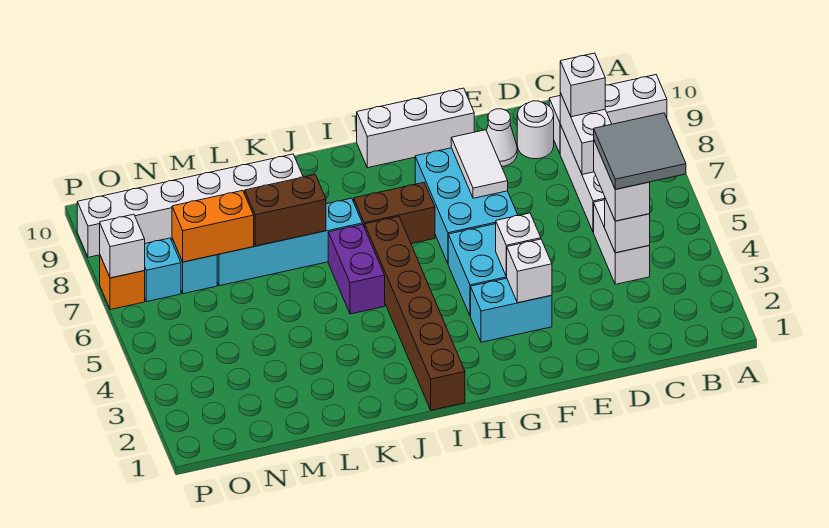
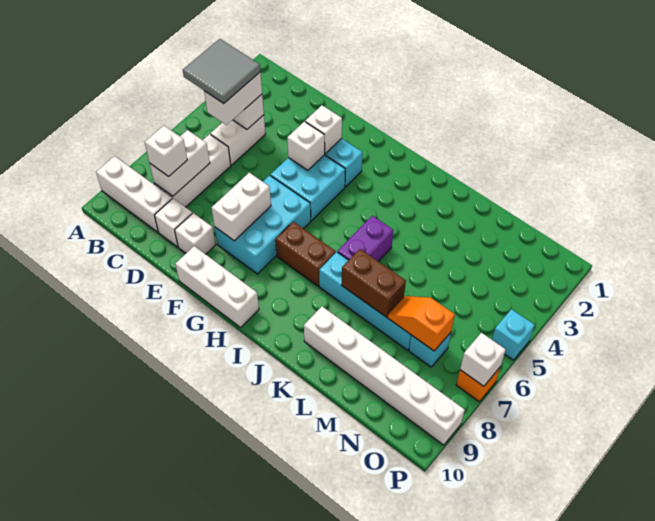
white 1x1 round brick [517,101,554,159] -> white 1x1 brick [155,199,192,247]
white 1x1 cone [486,109,517,166] -> white 1x1 brick [175,213,216,254]
white 1x2 tile [451,130,508,198] -> white 1x2 brick [212,173,271,241]
brown 1x6 brick [365,217,465,410] -> none
orange 1x2 brick [172,191,254,262] -> orange 1x2 slope [388,296,455,351]
cyan 1x1 brick [144,238,181,302] -> cyan 1x1 brick moved to [492,309,535,360]

